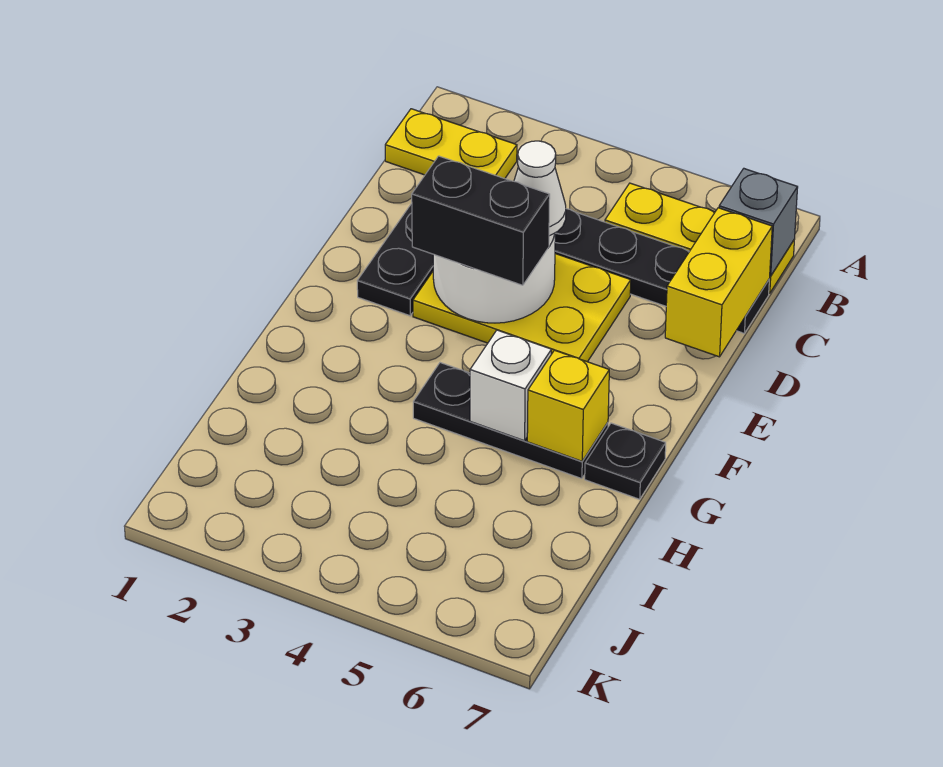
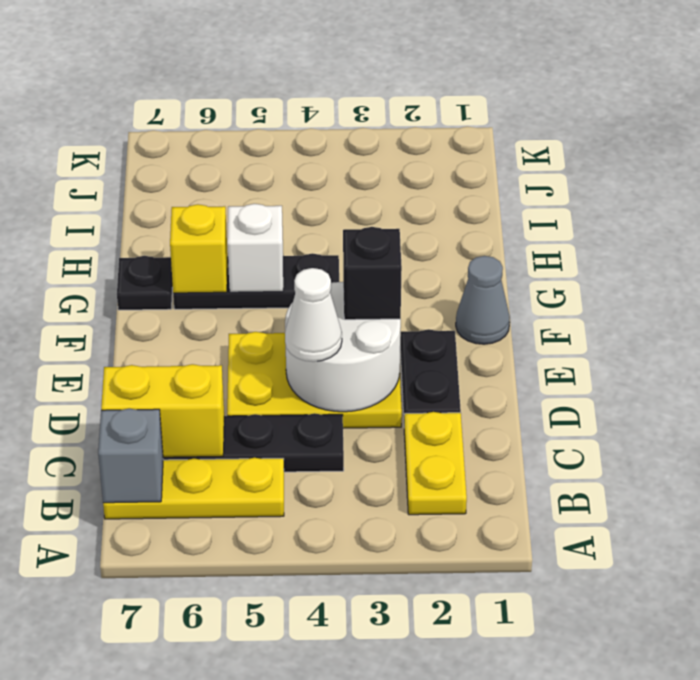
yellow 1x2 plate [385,109,517,179] -> yellow 1x2 plate turned to [404,412,467,515]
yellow 1x2 brick [665,208,772,357] -> yellow 1x2 brick turned to [101,364,224,457]
black 1x2 brick [412,156,550,285] -> black 1x1 brick [343,227,402,320]
none -> grey 1x1 cone [456,256,510,344]

